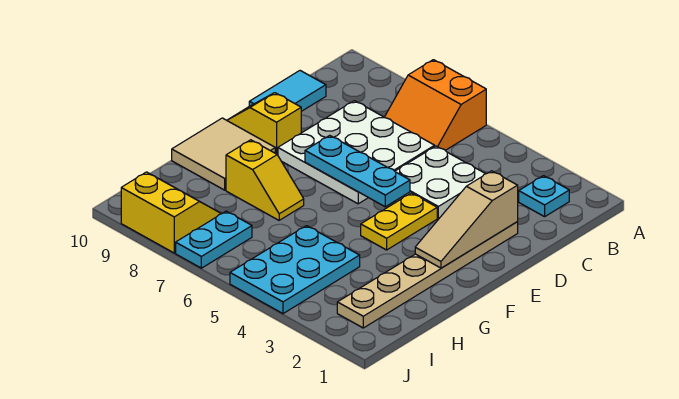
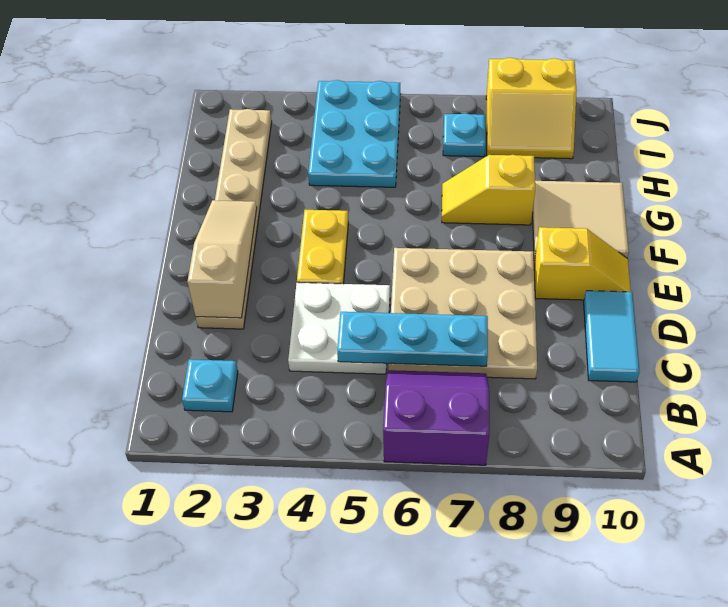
orange 2x2 slope [385,60,486,150] -> purple 2x2 slope [383,370,489,465]
white 3x3 plate [278,101,435,204] -> tan 3x3 plate [388,248,537,379]
cyan 1x3 plate [305,135,410,207] -> cyan 1x3 plate moved to [337,312,488,366]
cyan 1x2 plate [176,211,252,268] -> cyan 1x1 plate [443,113,486,157]

